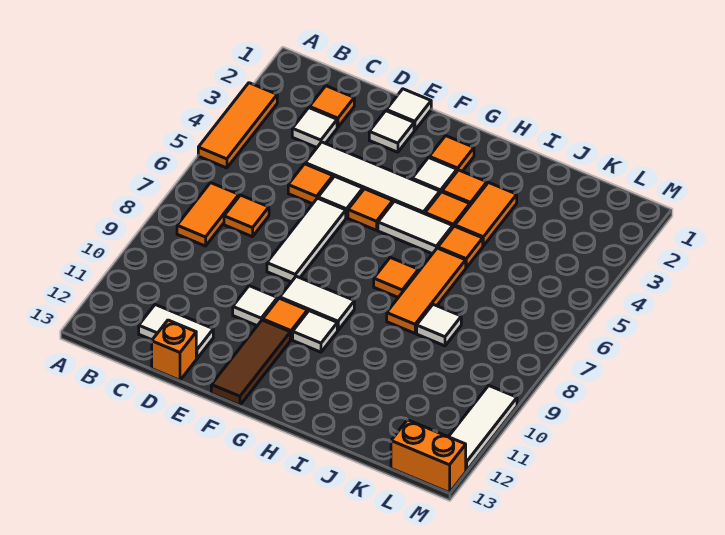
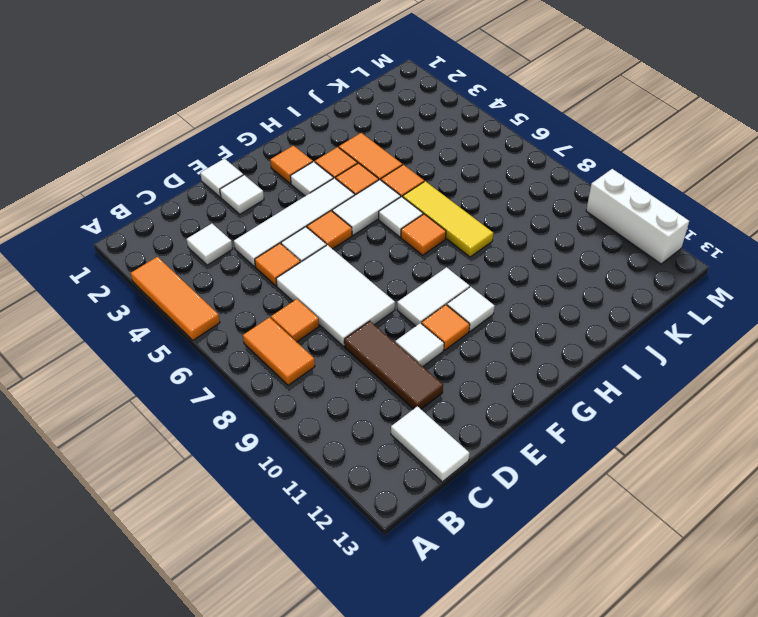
orange 1x1 tile [309,86,354,127] -> none
white 1x2 tile [139,305,213,358] -> white 1x2 tile turned to [391,406,469,482]
orange 1x1 brick [152,320,196,380] -> none
white 1x3 tile [267,198,346,282] -> white 2x3 tile [276,245,395,346]
brown 1x3 tile [211,320,290,405] -> brown 1x3 tile moved to [344,321,443,409]
orange 1x3 tile [387,248,466,333] -> yellow 1x3 tile [403,181,493,257]
white 1x1 tile [417,304,461,346] -> white 1x1 tile moved to [379,197,423,237]
orange 1x2 brick [391,420,466,493] -> none
white 1x3 tile [449,386,517,471] -> white 1x3 brick [586,169,689,264]

